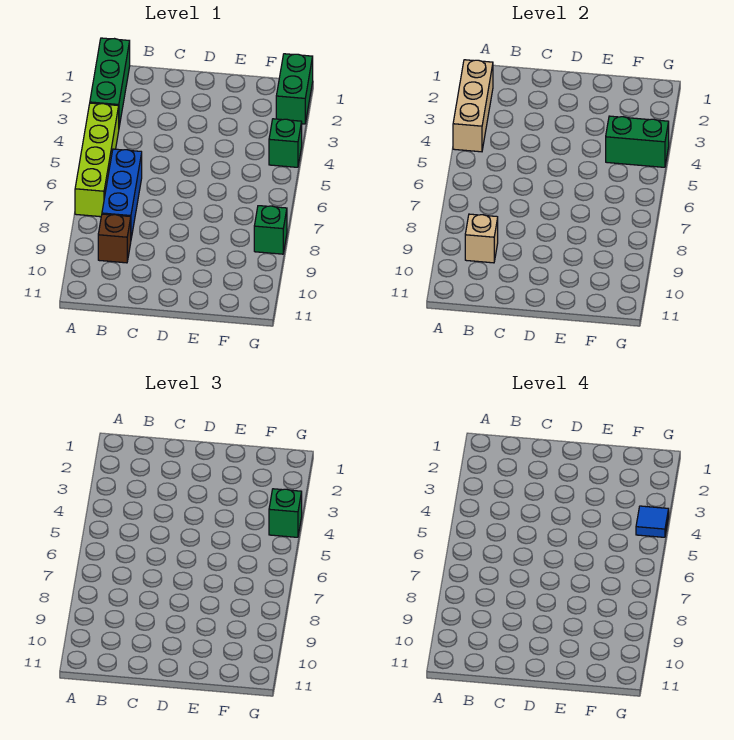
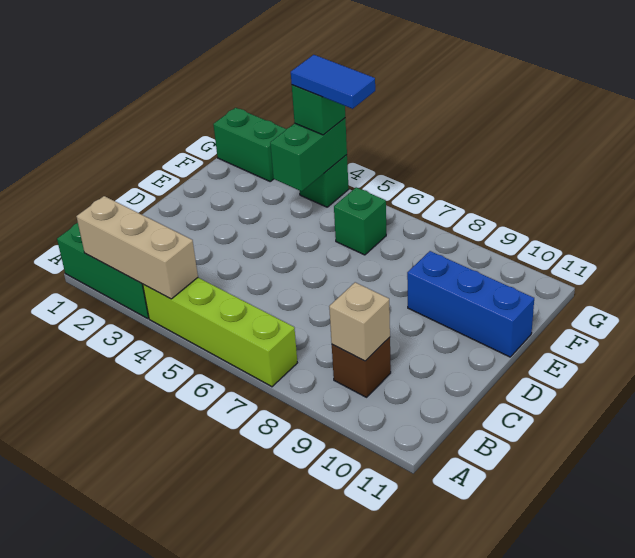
blue 1x3 brick [102,149,142,238] -> blue 1x3 brick moved to [407,251,534,357]
blue 1x1 tile [636,506,669,537] -> blue 1x2 tile [291,55,375,109]
green 1x1 brick [254,206,287,254] -> green 1x1 brick moved to [334,187,386,255]

